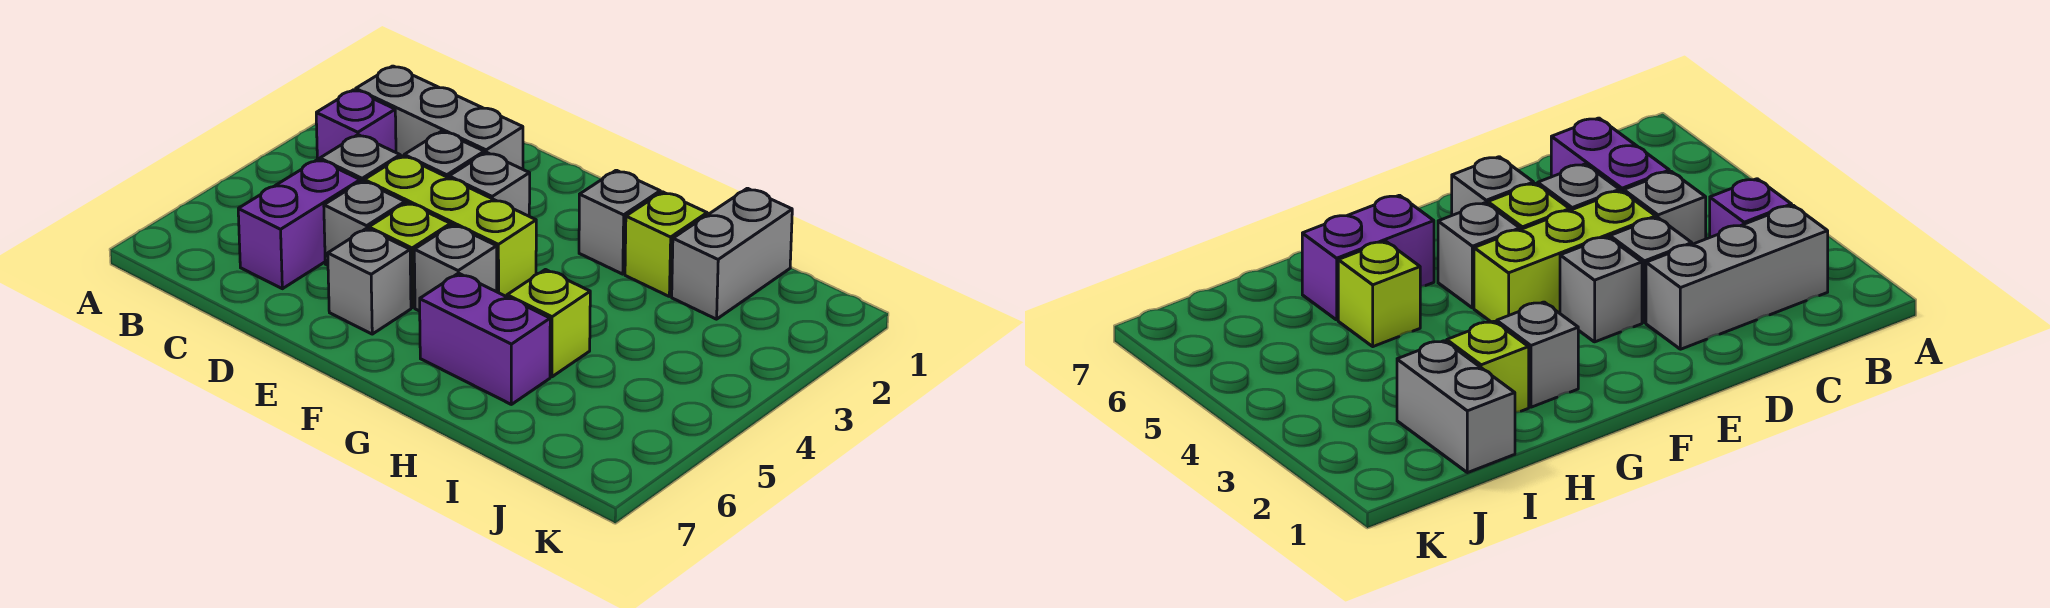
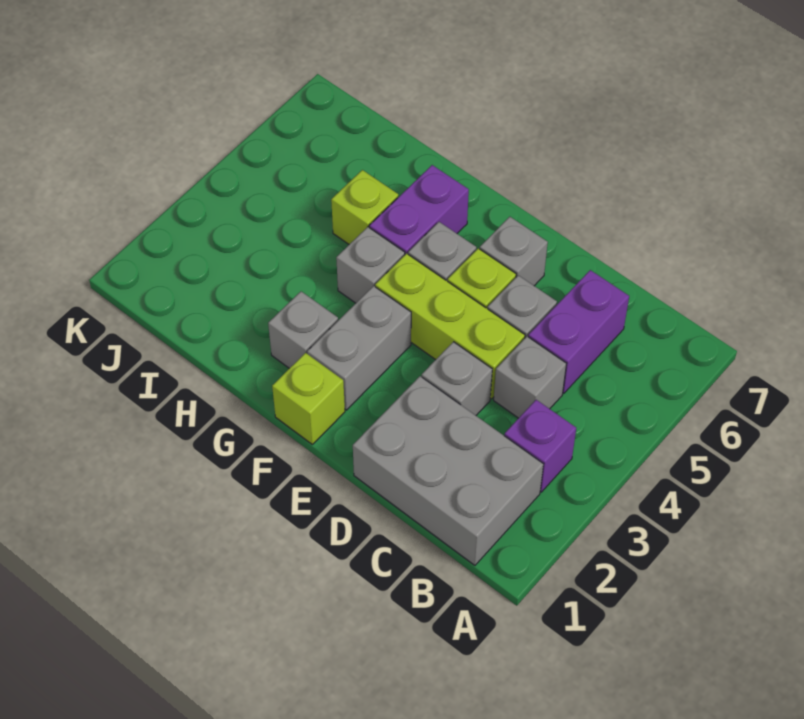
grey 1x3 brick [356,66,523,169] -> grey 2x3 brick [353,376,543,565]
grey 1x1 brick [449,152,530,216] -> grey 1x1 brick moved to [336,227,405,303]
purple 1x2 brick [420,273,550,404] -> purple 1x2 brick turned to [369,165,469,254]
lime 1x1 brick [625,192,707,296] -> lime 1x1 brick moved to [272,353,345,444]
grey 1x2 brick [672,188,792,319] -> grey 1x2 brick moved to [307,286,411,410]

